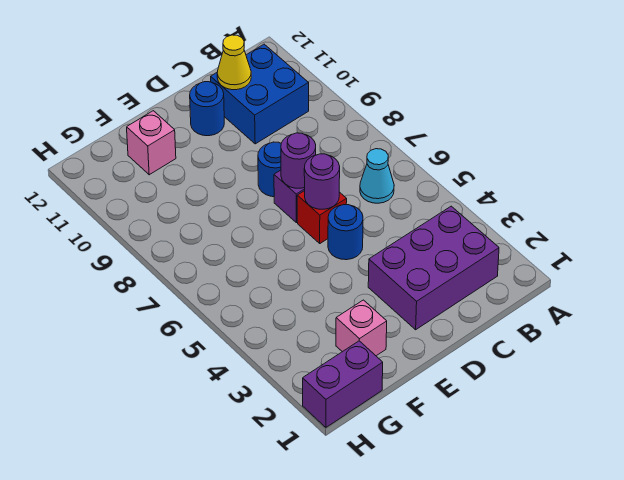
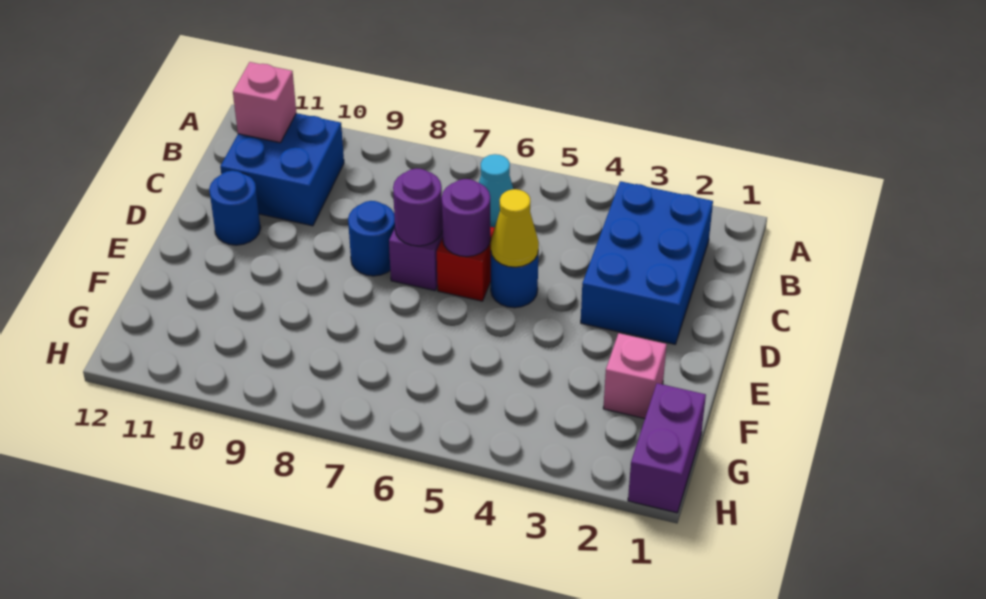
purple 2x3 brick [368,206,499,330] -> blue 2x3 brick [581,181,713,344]
yellow 1x1 cone [217,35,251,90] -> yellow 1x1 cone moved to [491,189,539,267]
pink 1x1 brick [127,111,176,175] -> pink 1x1 brick moved to [233,62,296,143]

